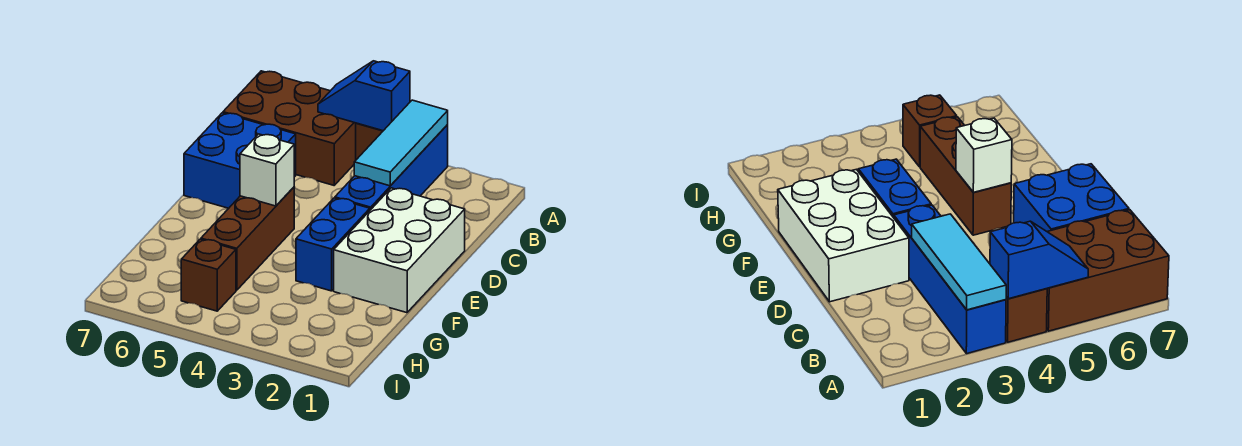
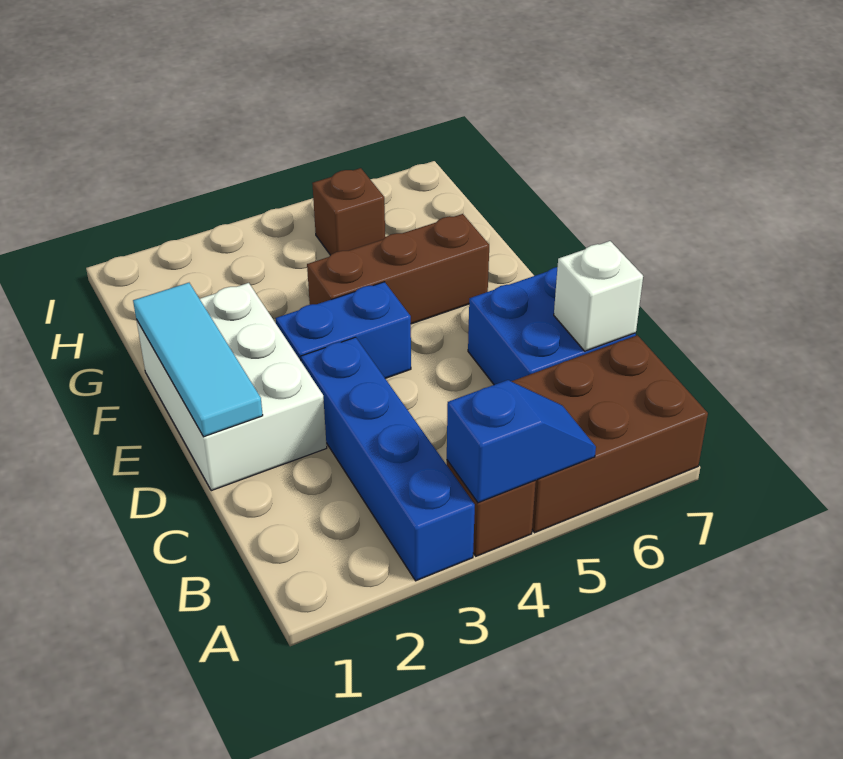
cyan 1x3 tile [354,100,448,186] -> cyan 1x3 tile moved to [133,283,263,437]
blue 1x2 brick [296,198,370,291] -> blue 1x2 brick turned to [276,282,411,378]
brown 1x3 brick [201,187,294,290] -> brown 1x3 brick turned to [307,214,489,324]
white 1x1 brick [240,134,294,206] -> white 1x1 brick moved to [554,241,643,351]

